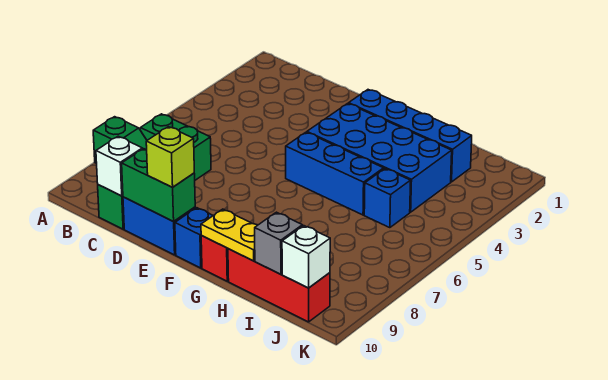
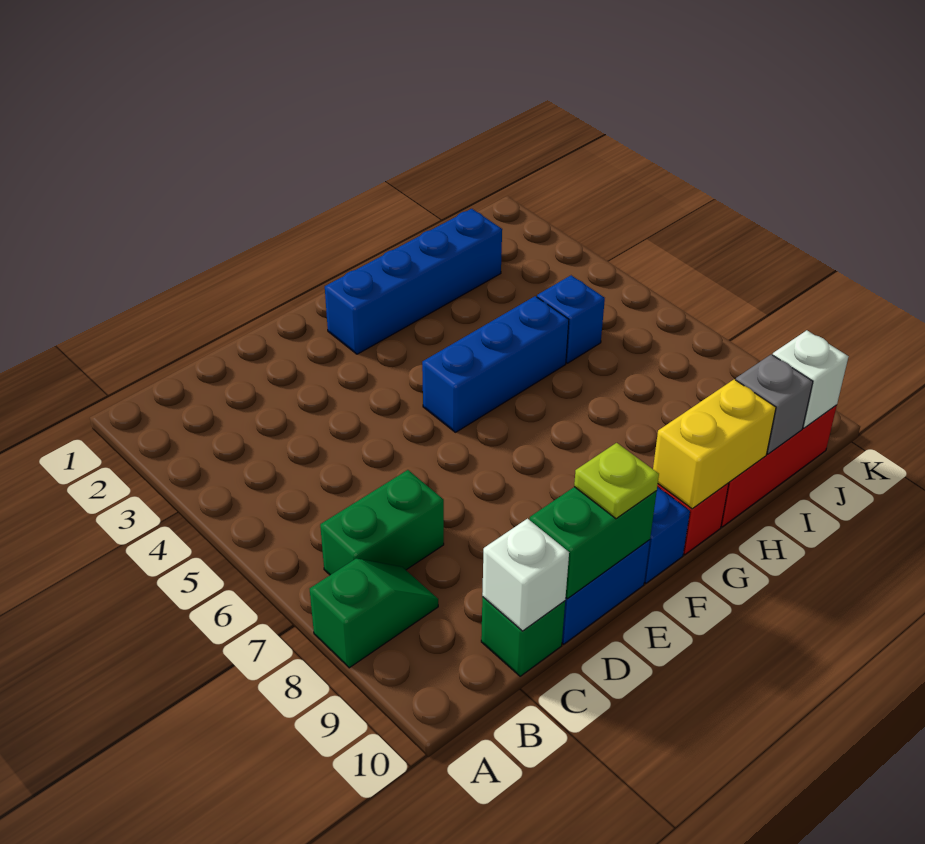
lime 1x1 brick [146,127,194,187] -> lime 1x1 plate [574,443,659,519]
blue 2x4 brick [307,104,452,212] -> none
yellow 1x2 plate [201,209,257,261] -> yellow 1x2 brick [653,379,776,509]

